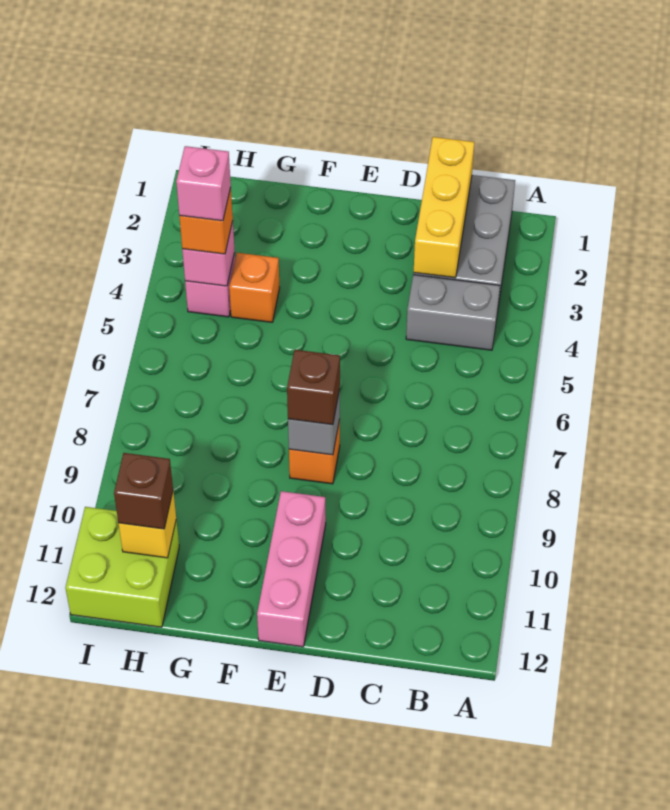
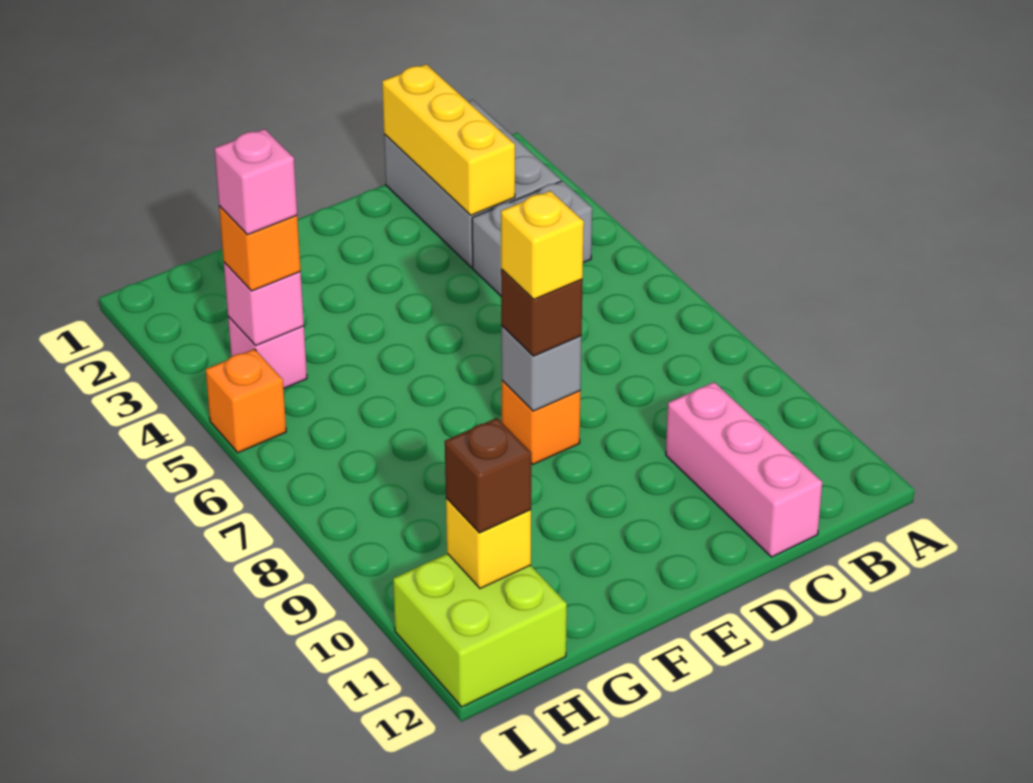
none -> yellow 1x1 brick [501,191,584,299]
pink 1x3 brick [257,491,326,647] -> pink 1x3 brick moved to [666,382,822,557]
orange 1x1 brick [229,253,280,322] -> orange 1x1 brick moved to [206,349,286,453]

